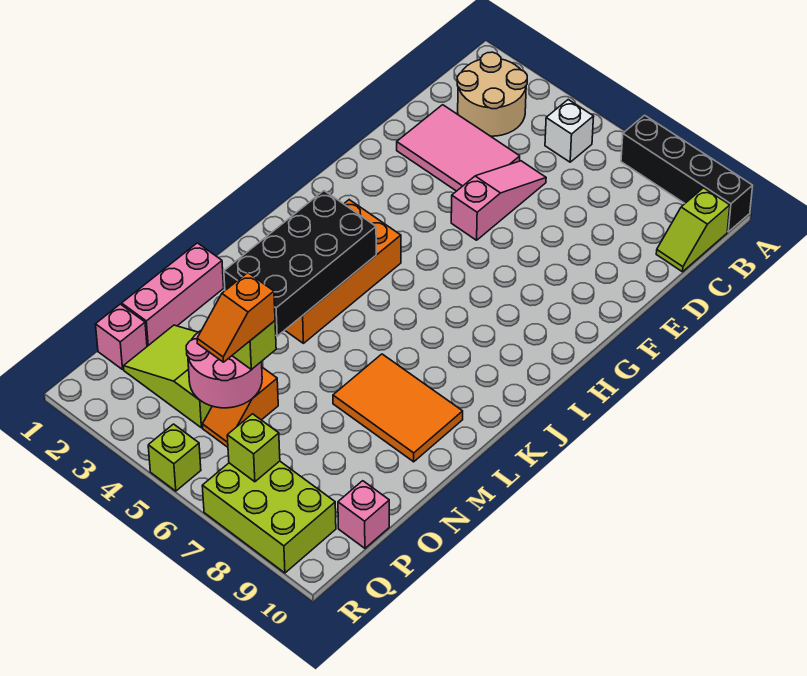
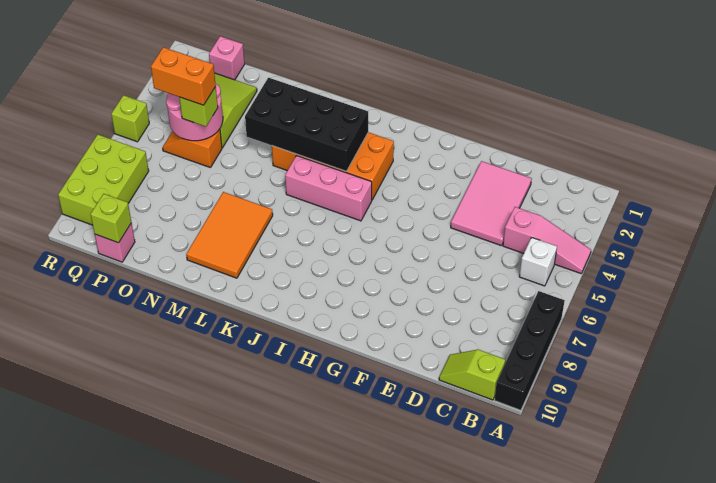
tan 2x2 round brick [457,52,527,136] -> none
pink 1x3 slope [451,161,546,240] -> pink 1x3 slope moved to [503,207,591,274]
pink 1x3 brick [122,243,224,346] -> pink 1x3 brick moved to [285,156,372,221]
orange 1x2 slope [197,273,275,362] -> orange 1x2 brick [151,47,216,105]
lime 1x1 brick [227,414,280,482] -> lime 1x1 brick moved to [91,194,131,243]

